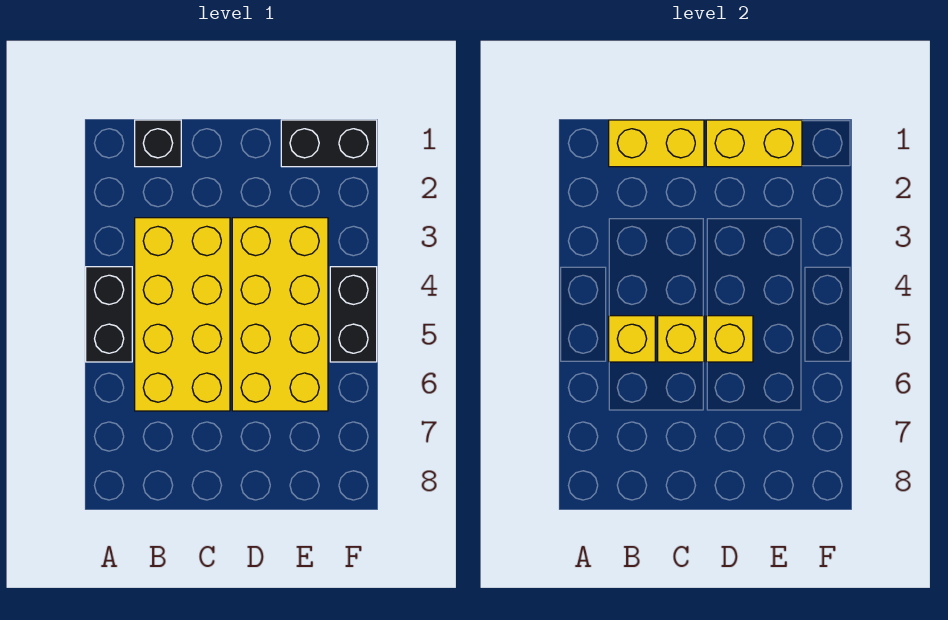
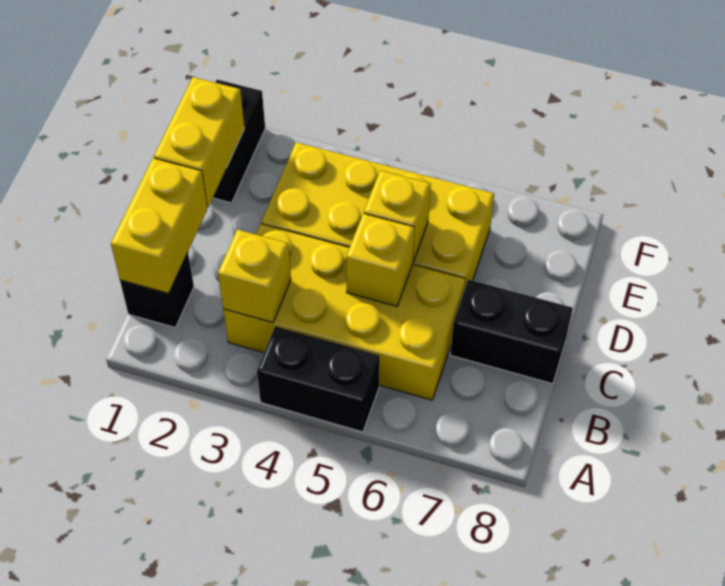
yellow 1x1 brick [609,316,655,362] -> yellow 1x1 brick moved to [218,230,291,323]
black 1x2 brick [330,267,377,362] -> black 1x2 brick moved to [450,280,573,384]

